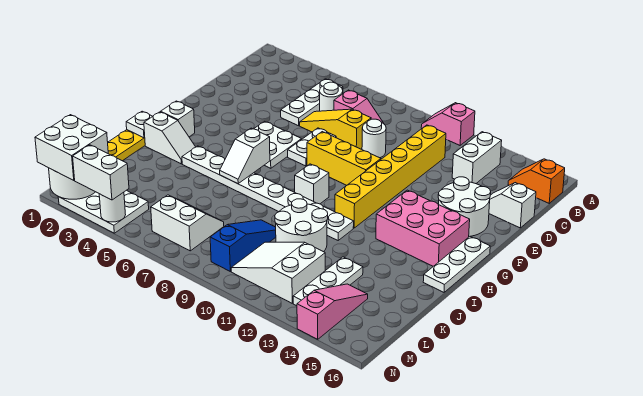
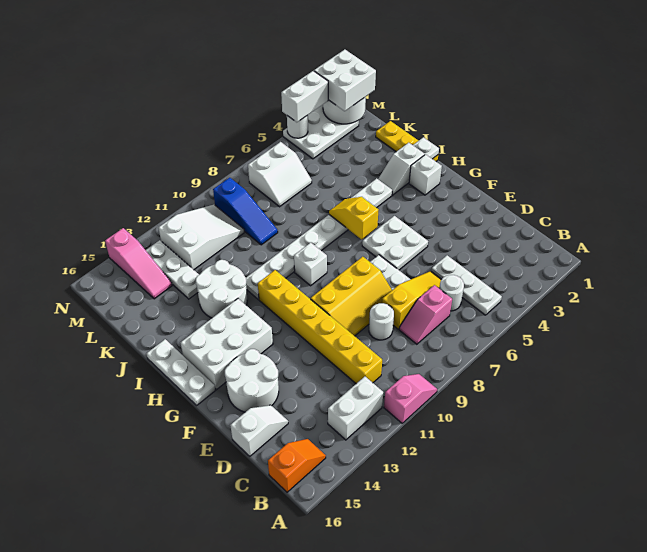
white 1x2 brick [452,132,502,184] -> white 1x2 brick turned to [328,377,383,440]
pink 2x3 brick [376,190,470,266] -> white 2x3 brick [181,299,273,389]
white 1x2 slope [220,128,270,184] -> yellow 1x2 slope [329,197,378,239]
white 2x2 round brick [275,199,328,252] -> white 2x2 round brick moved to [196,260,247,318]

